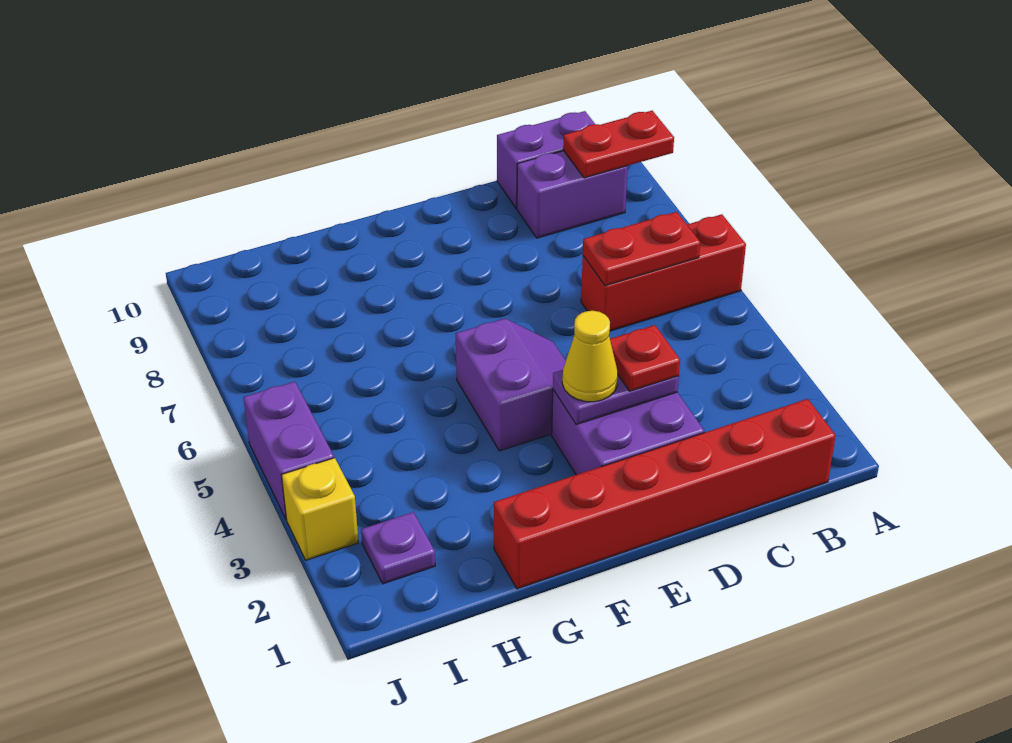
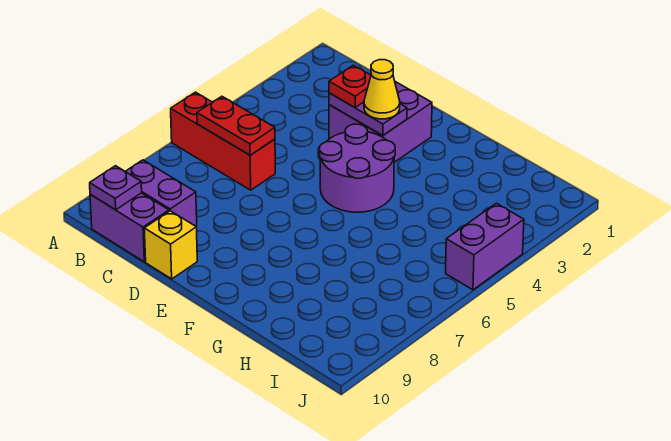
red 1x2 plate [563,111,674,178] -> none
red 1x6 brick [494,399,836,589] -> none
purple 2x2 slope [456,318,566,451] -> purple 2x2 round brick [319,124,395,212]
purple 1x1 plate [361,512,435,584] -> purple 1x1 plate moved to [90,166,142,210]
yellow 1x1 brick [281,458,358,560] -> yellow 1x1 brick moved to [144,211,197,279]

